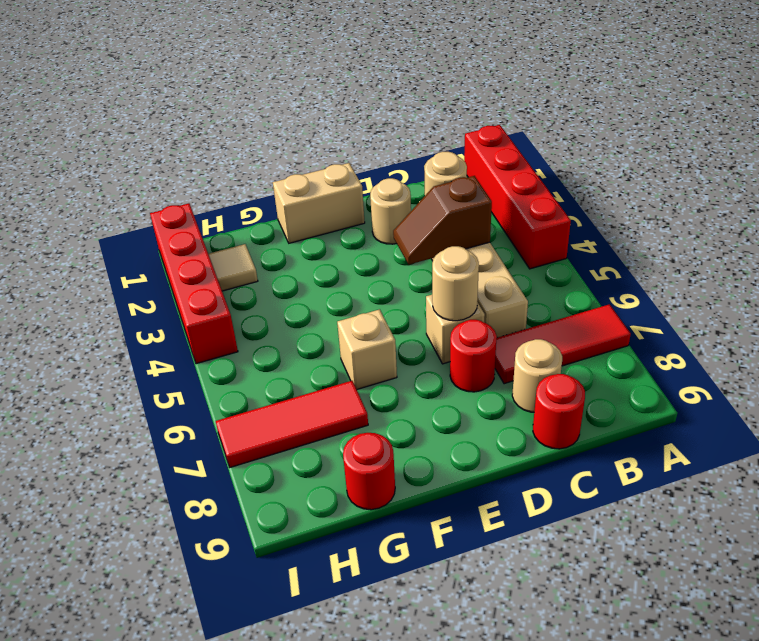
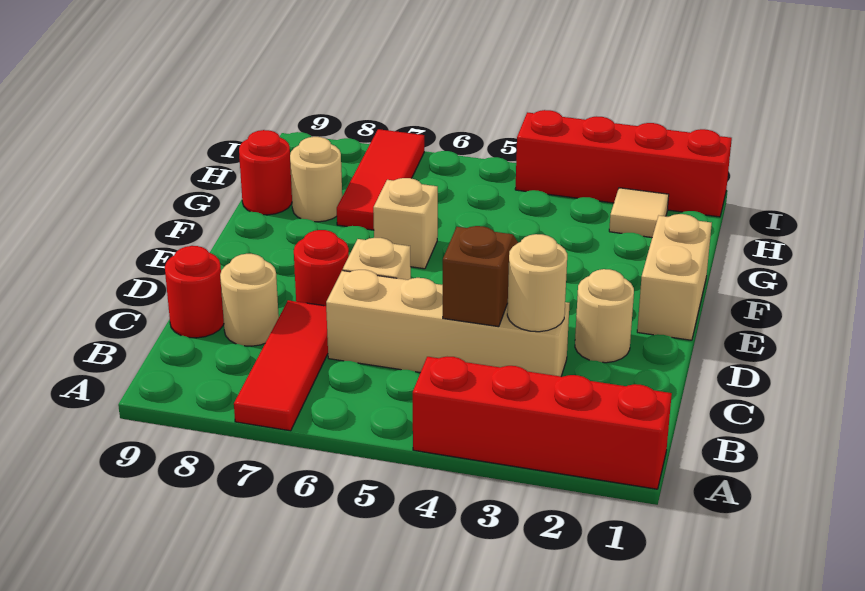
tan 1x1 round brick [432,246,479,321] -> tan 1x1 round brick moved to [290,137,342,222]

